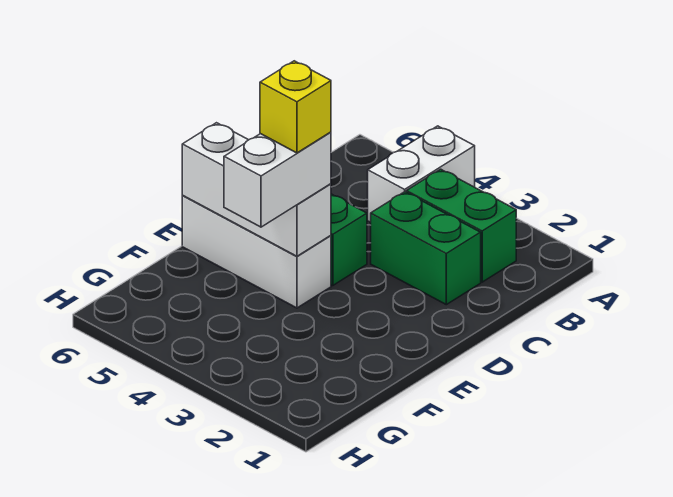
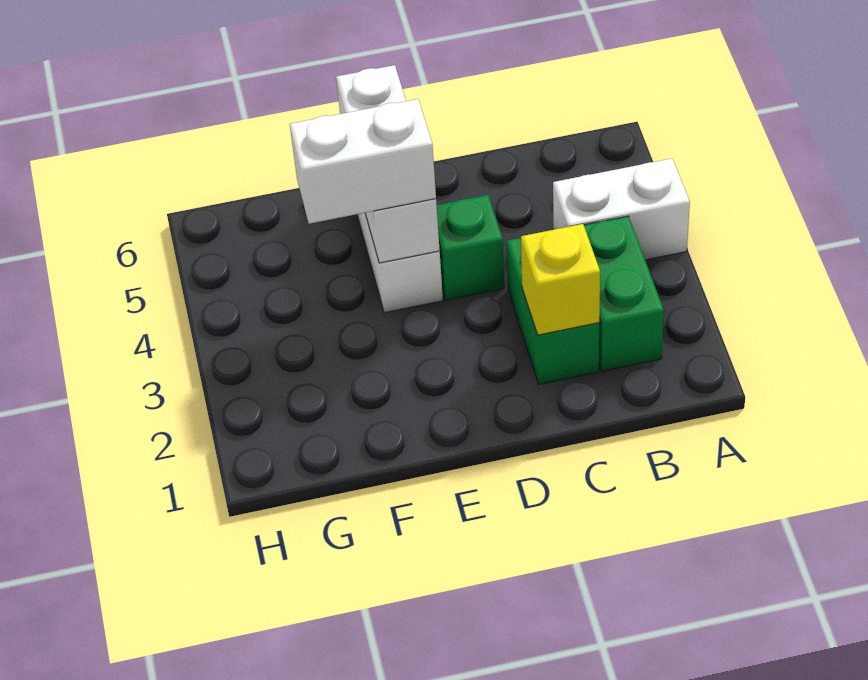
yellow 1x1 brick [260,61,331,153] -> yellow 1x1 brick moved to [521,224,600,335]

